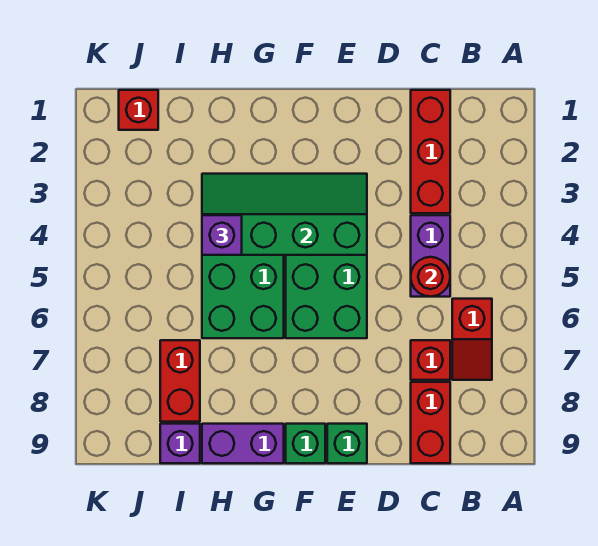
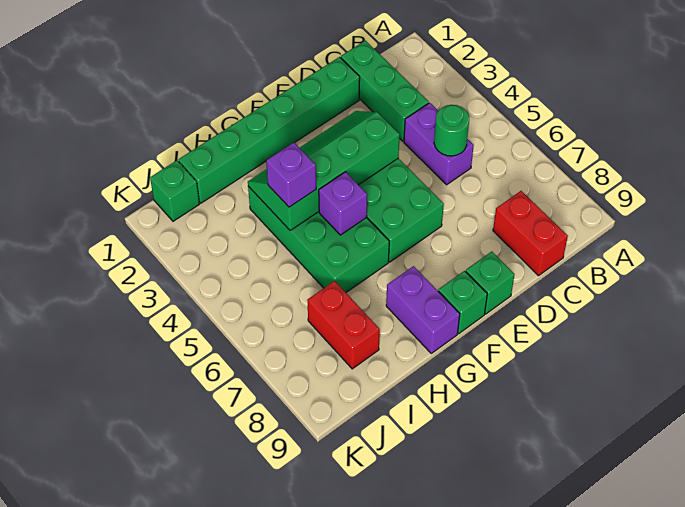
red 1x2 slope [452,299,492,380] -> none
red 1x3 brick [411,90,450,213] -> green 1x3 brick [341,40,429,141]
red 1x1 round brick [411,257,450,297] -> green 1x1 round brick [434,105,469,156]
red 1x1 brick [411,340,450,380] -> none
none -> green 1x6 brick [178,57,360,203]
purple 1x2 brick [202,424,284,463] -> purple 1x2 brick turned to [386,266,460,353]
purple 1x1 brick [160,424,200,463] -> purple 1x1 brick moved to [319,172,367,235]
red 1x1 brick [119,90,158,130] -> green 1x1 brick [150,160,199,221]

